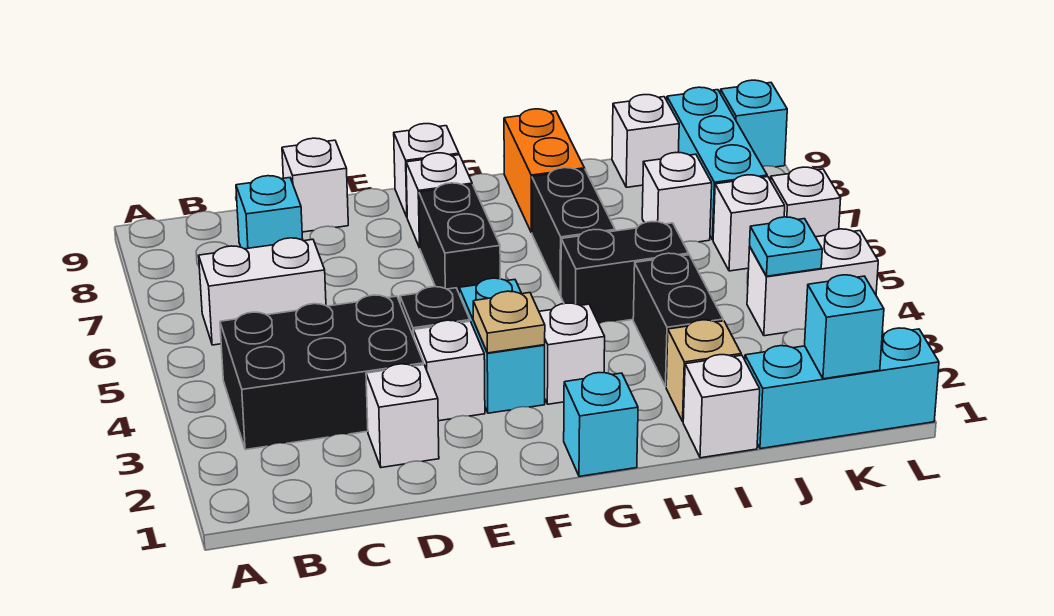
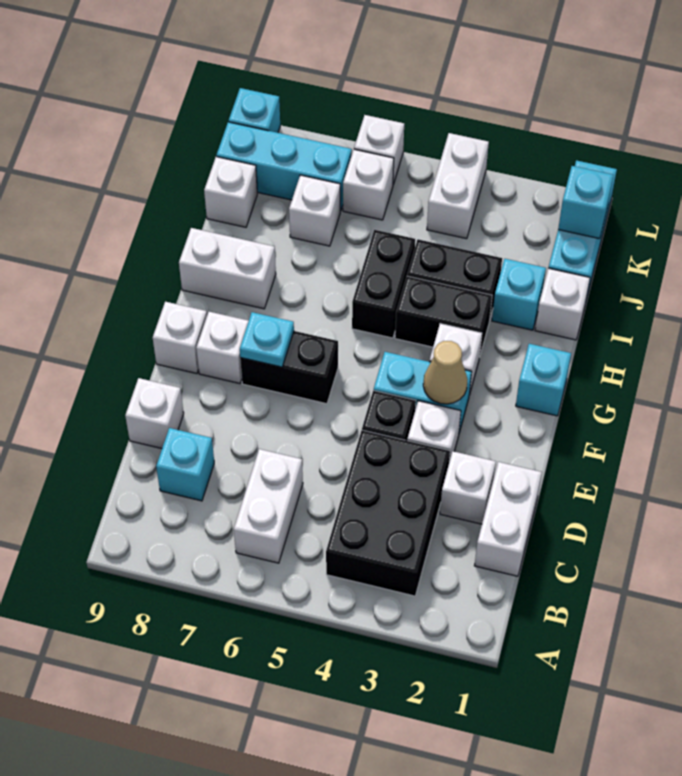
none -> white 1x2 brick [474,462,542,576]
tan 1x1 plate [473,291,545,353] -> tan 1x1 cone [423,341,468,404]
black 1x2 brick [532,168,615,295] -> black 1x2 brick moved to [395,276,492,355]
orange 1x2 brick [504,109,585,233] -> white 1x2 brick [179,228,276,309]
tan 1x1 brick [666,320,741,421] -> cyan 1x1 brick [492,259,546,330]
cyan 1x1 plate [750,217,822,276] -> cyan 1x1 plate moved to [240,312,294,367]

